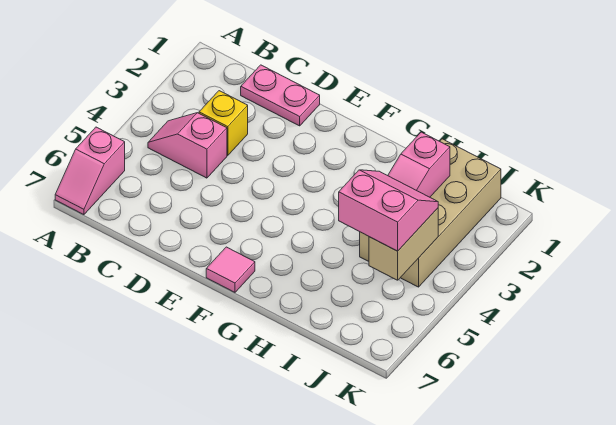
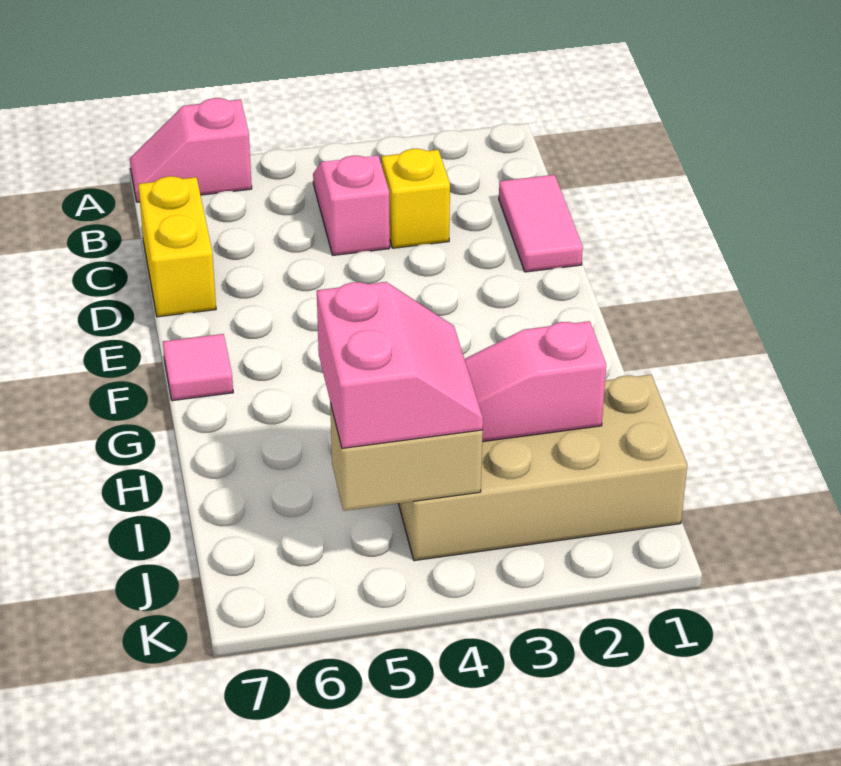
pink 1x2 plate [241,65,320,126] -> pink 1x2 tile [499,175,583,272]
none -> yellow 1x2 brick [138,176,216,317]

